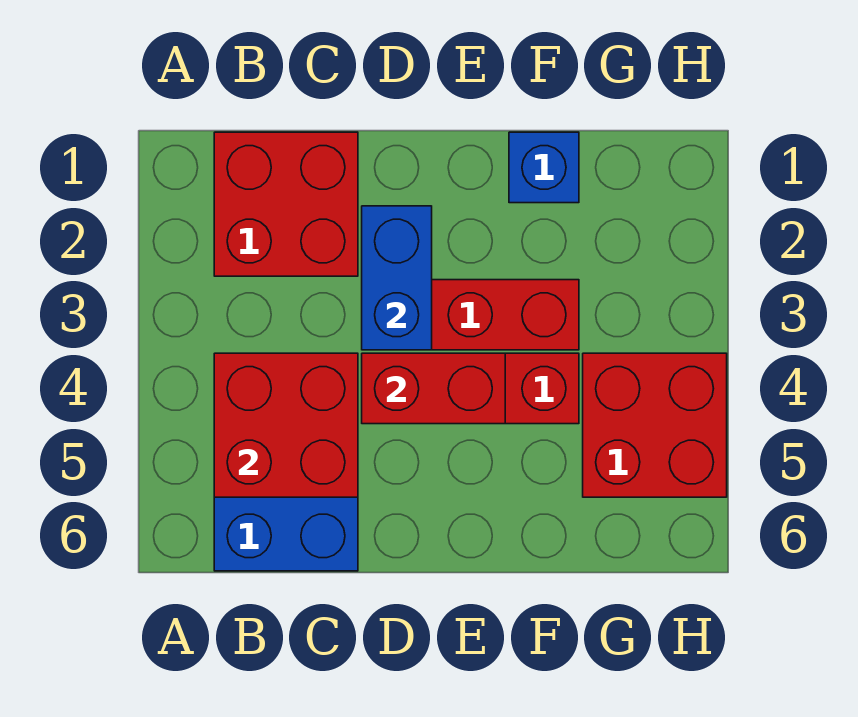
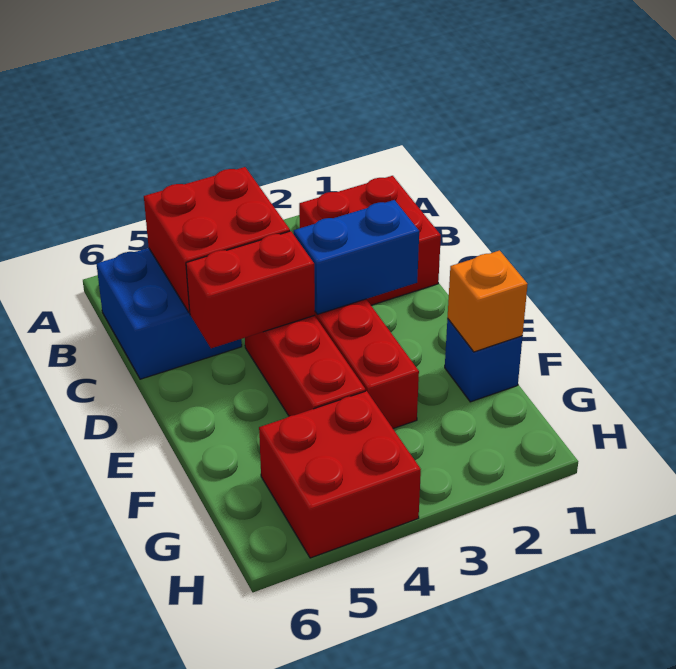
red 1x2 brick [362,353,505,424] -> red 1x2 brick turned to [186,231,315,348]
none -> orange 1x1 brick [447,250,528,352]

